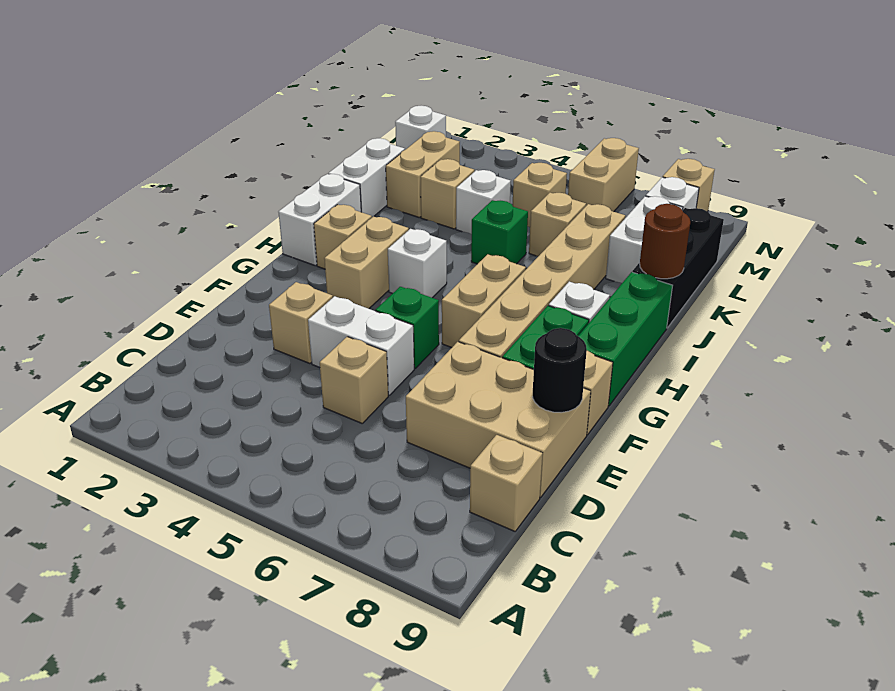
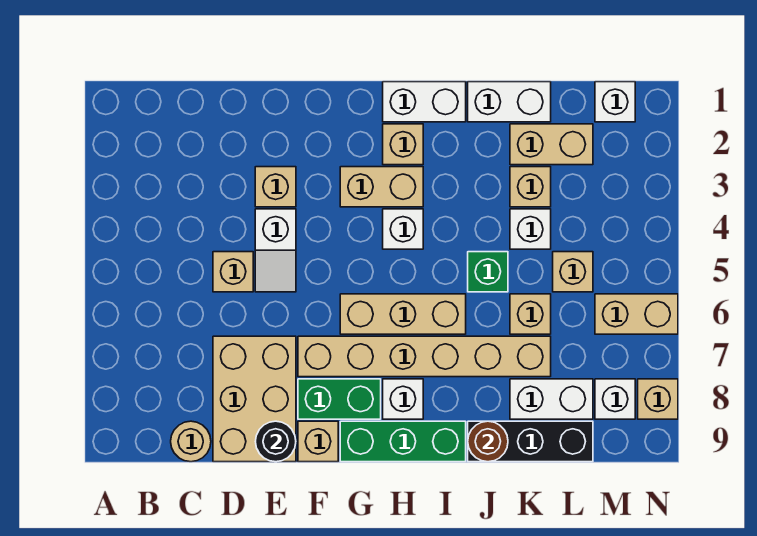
tan 1x1 brick [470,435,543,531] -> tan 1x1 round brick [171,421,211,462]
white 1x2 brick [308,296,414,395] -> white 1x2 slope [255,209,296,292]
green 1x1 brick [376,287,439,368] -> none
tan 1x2 brick [442,254,526,348] -> tan 1x3 brick [340,294,466,334]

